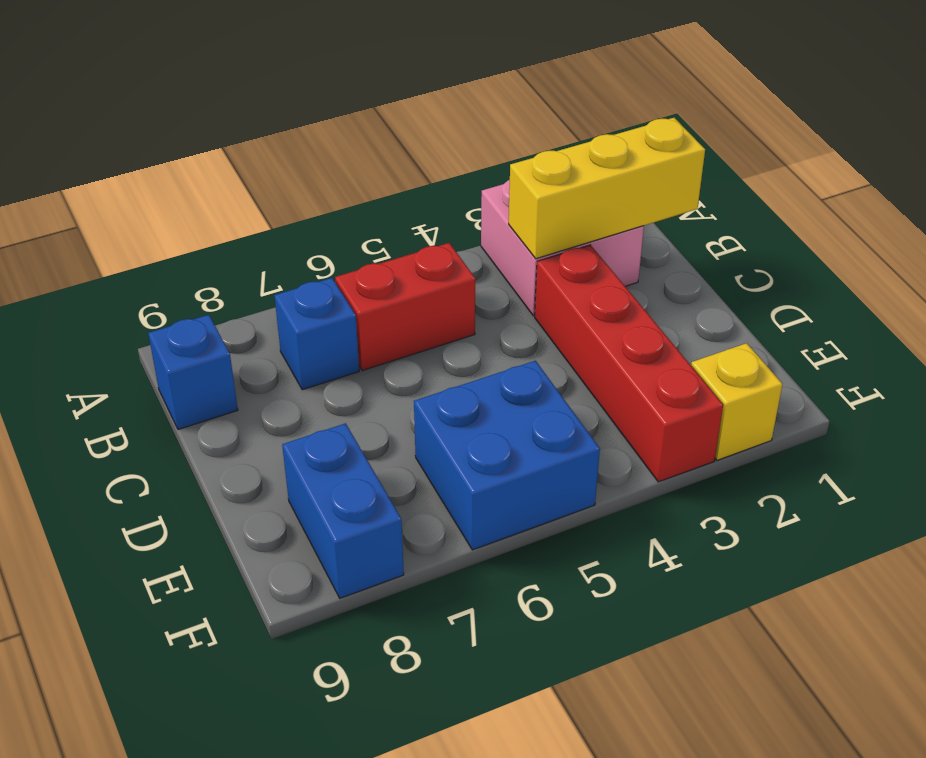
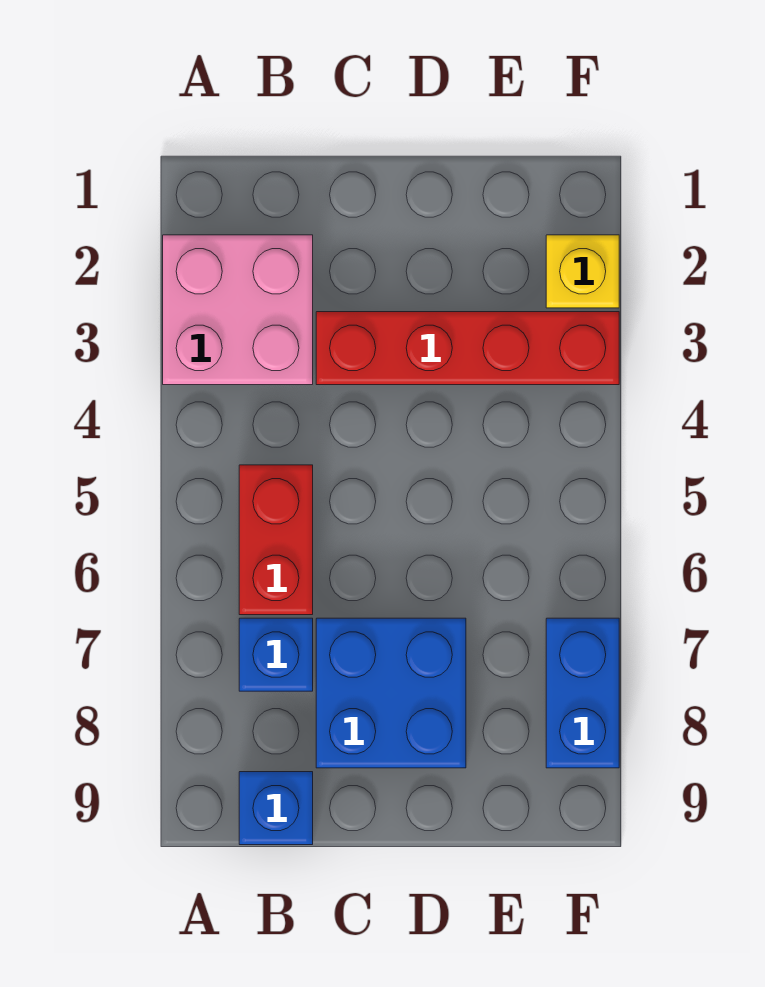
yellow 1x3 brick [509,118,705,259] -> none
blue 2x2 brick [414,361,600,550] -> blue 2x2 brick moved to [316,618,466,768]
blue 1x2 brick [282,423,404,598] -> blue 1x2 brick turned to [546,618,619,768]

